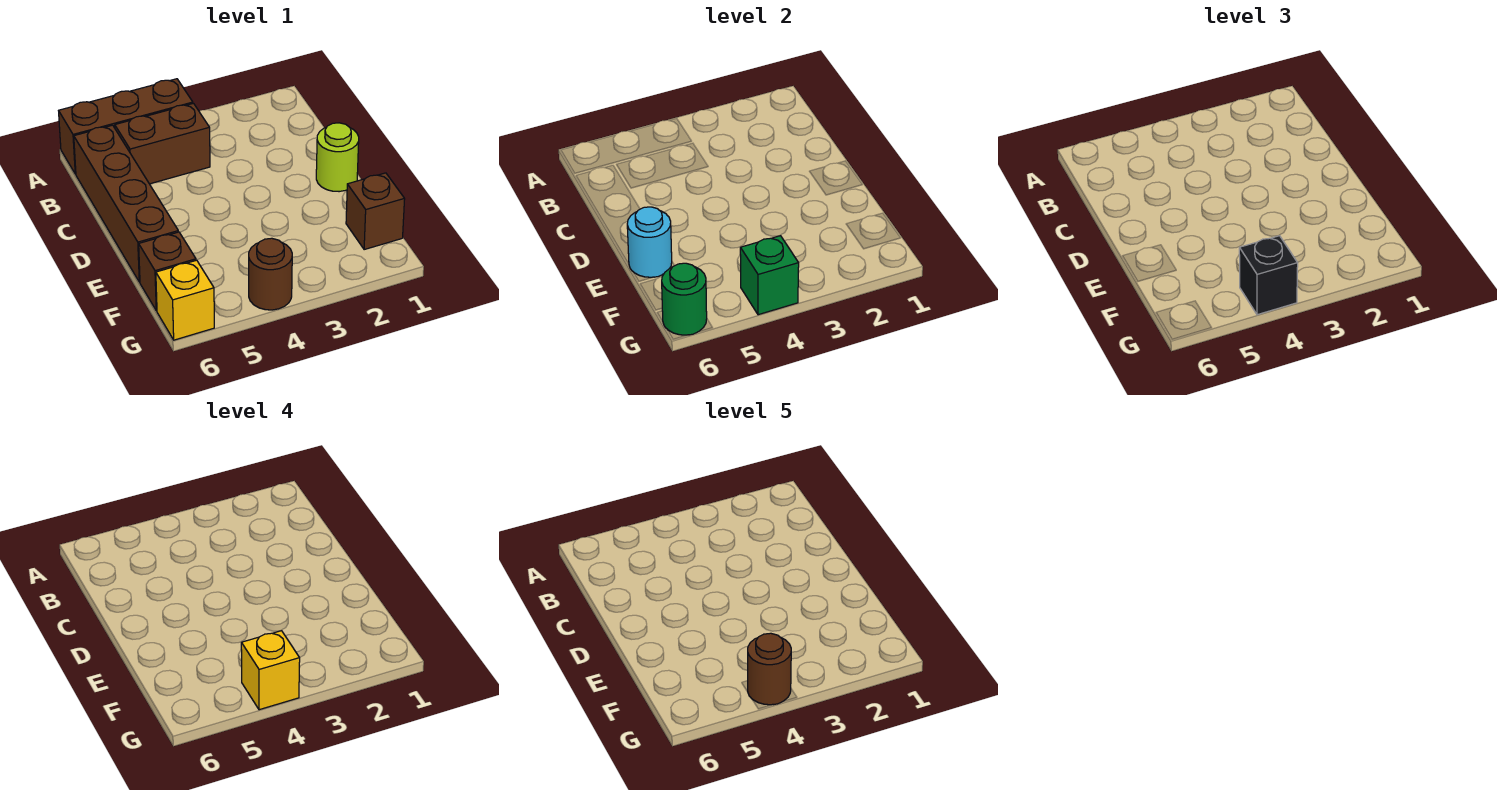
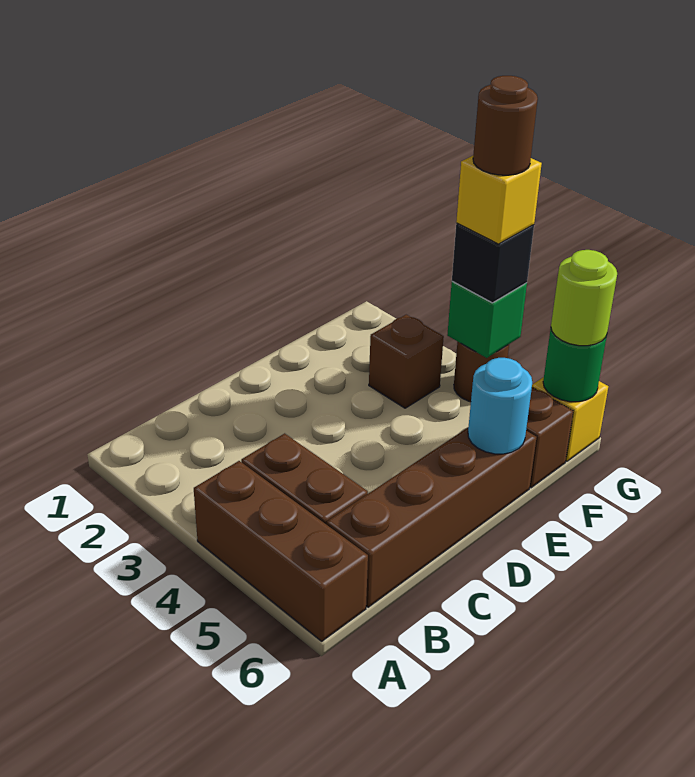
lime 1x1 round brick [316,123,359,192] -> lime 1x1 round brick moved to [551,250,617,346]
brown 1x1 brick [346,173,405,250] -> brown 1x1 brick moved to [369,315,444,408]

